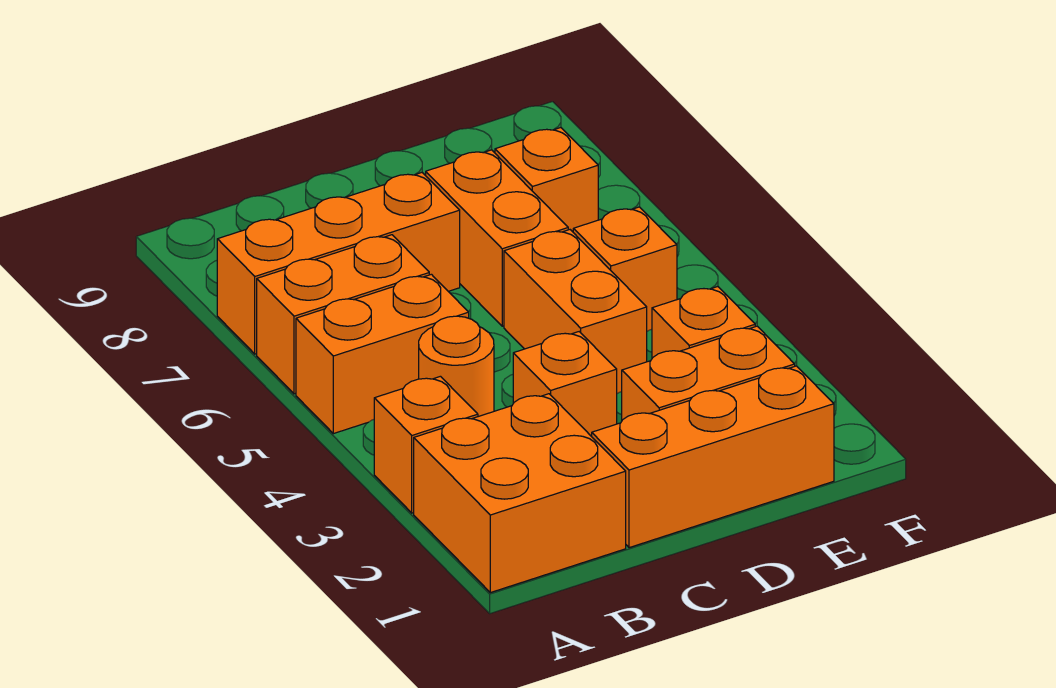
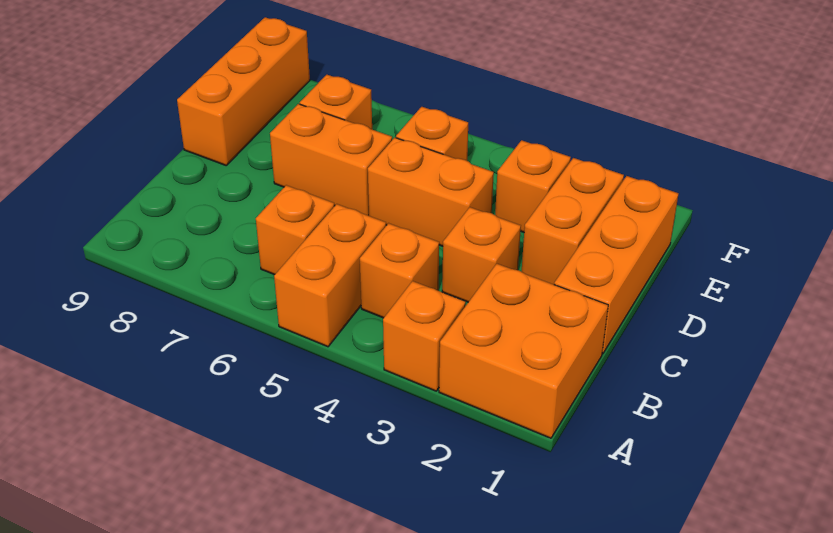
orange 1x2 brick [257,235,429,394] -> orange 1x1 brick [256,185,334,275]
orange 1x3 brick [217,173,460,354] -> orange 1x3 brick moved to [177,17,310,165]
orange 1x1 round brick [419,316,494,417] -> orange 1x1 brick [360,223,439,318]

